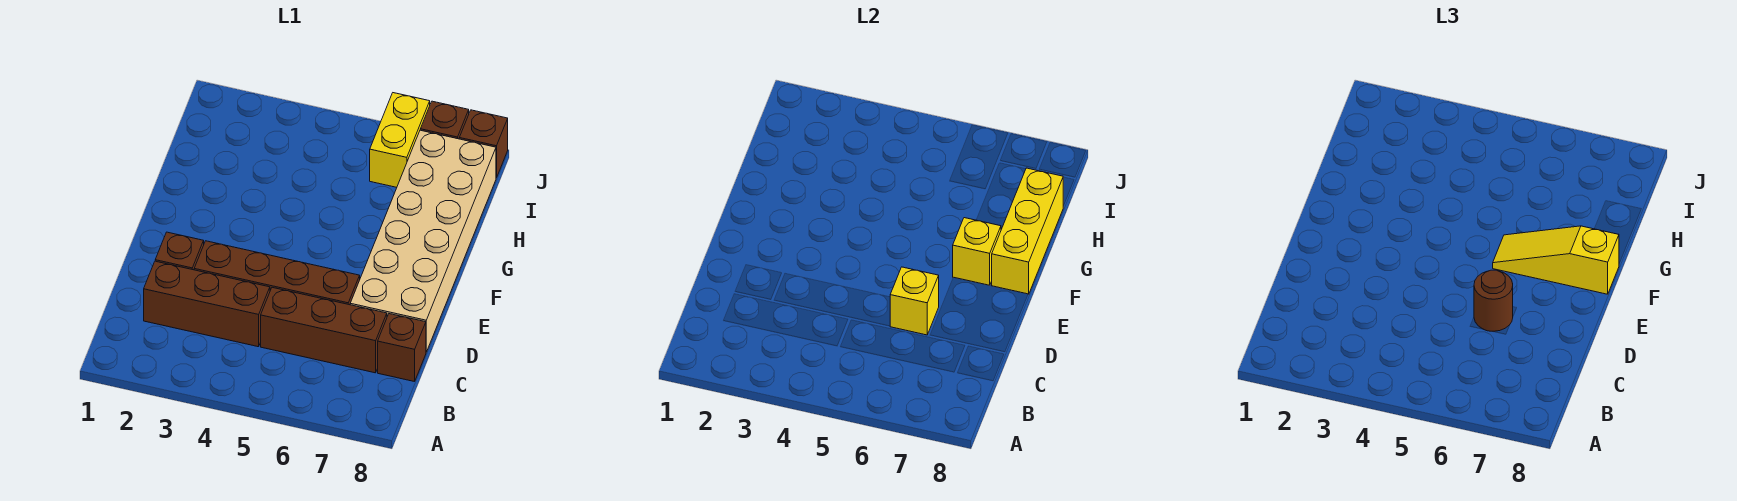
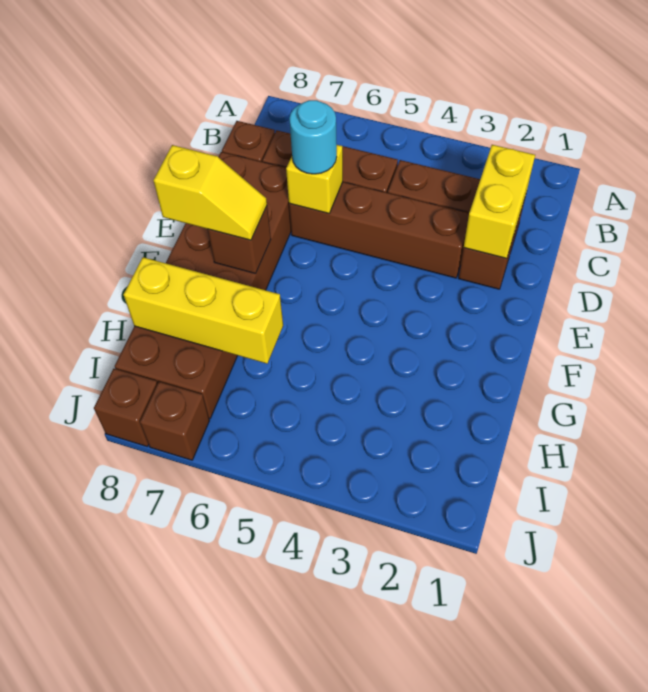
brown 1x1 round brick [1474,270,1513,331] -> cyan 1x1 round brick [289,100,337,174]
tan 2x6 brick [350,130,496,352] -> brown 2x6 brick [115,152,291,418]
yellow 1x3 slope [1493,226,1619,294] -> yellow 1x2 slope [153,145,267,240]
yellow 1x1 brick [953,218,1001,285] -> brown 1x1 brick [208,206,271,274]
yellow 1x3 brick [992,168,1063,294] -> yellow 1x3 brick turned to [123,257,283,364]
yellow 1x2 brick [370,93,430,187] -> yellow 1x2 brick moved to [464,145,535,259]

